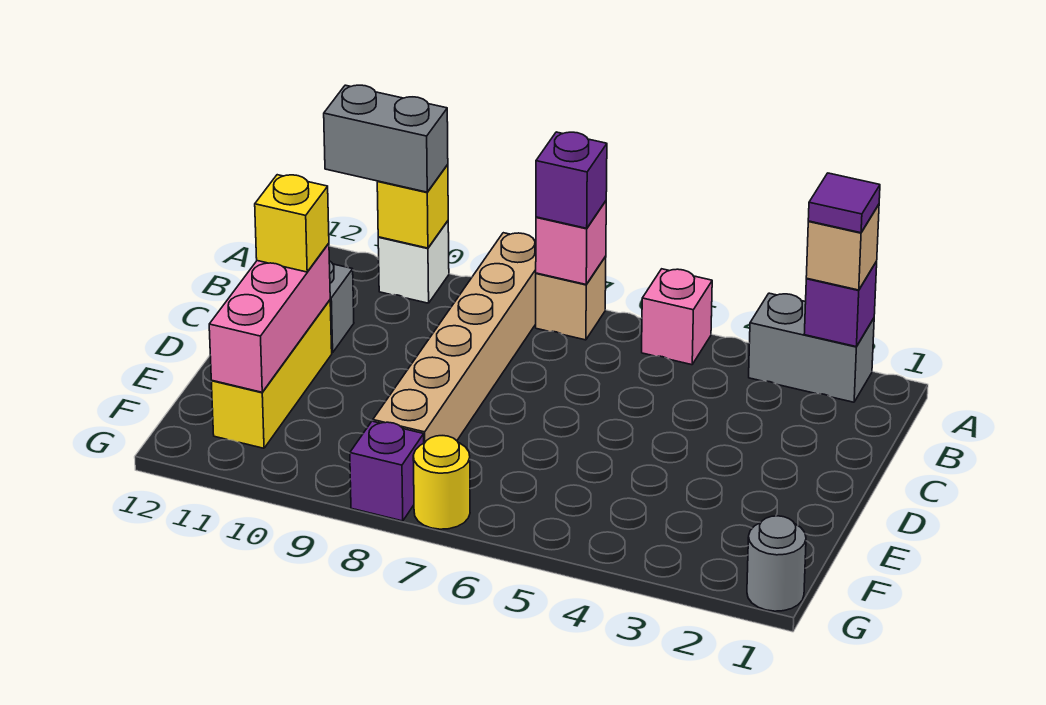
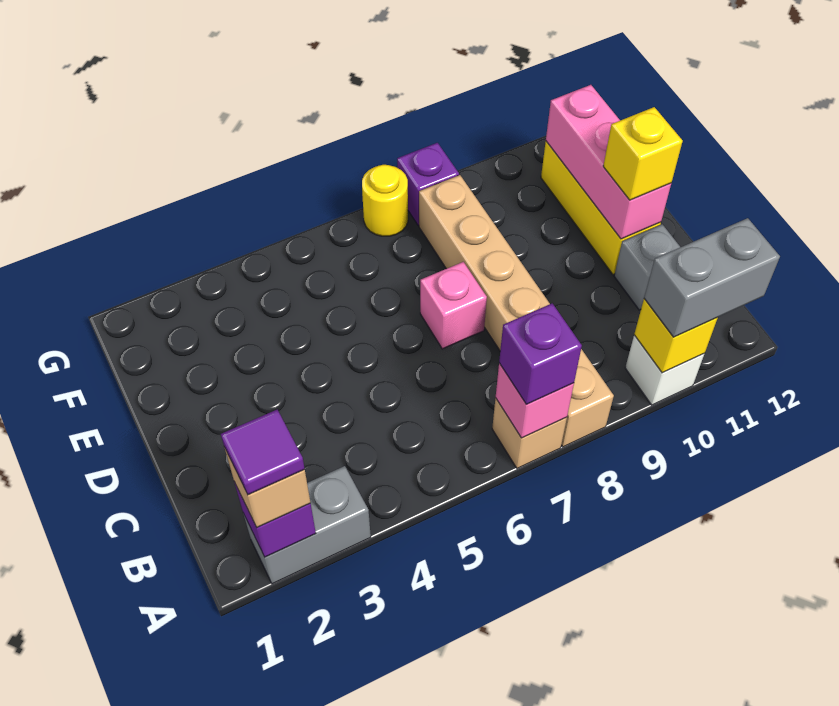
pink 1x1 brick [642,269,712,365] -> pink 1x1 brick moved to [420,262,487,349]
grey 1x1 round brick [747,516,806,611] -> none

